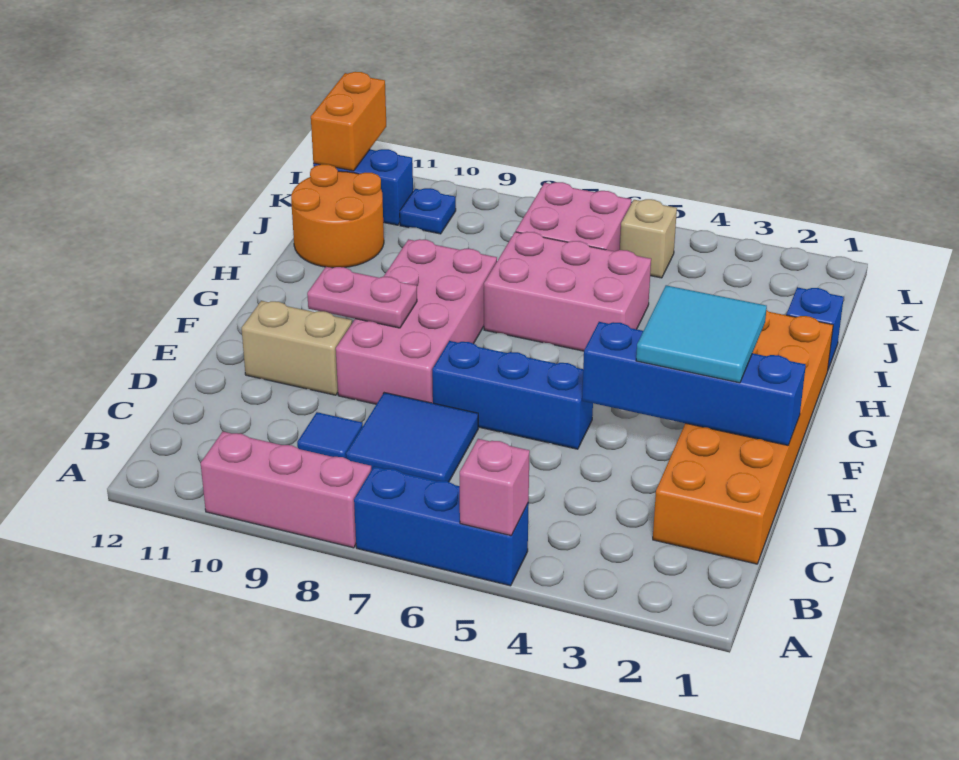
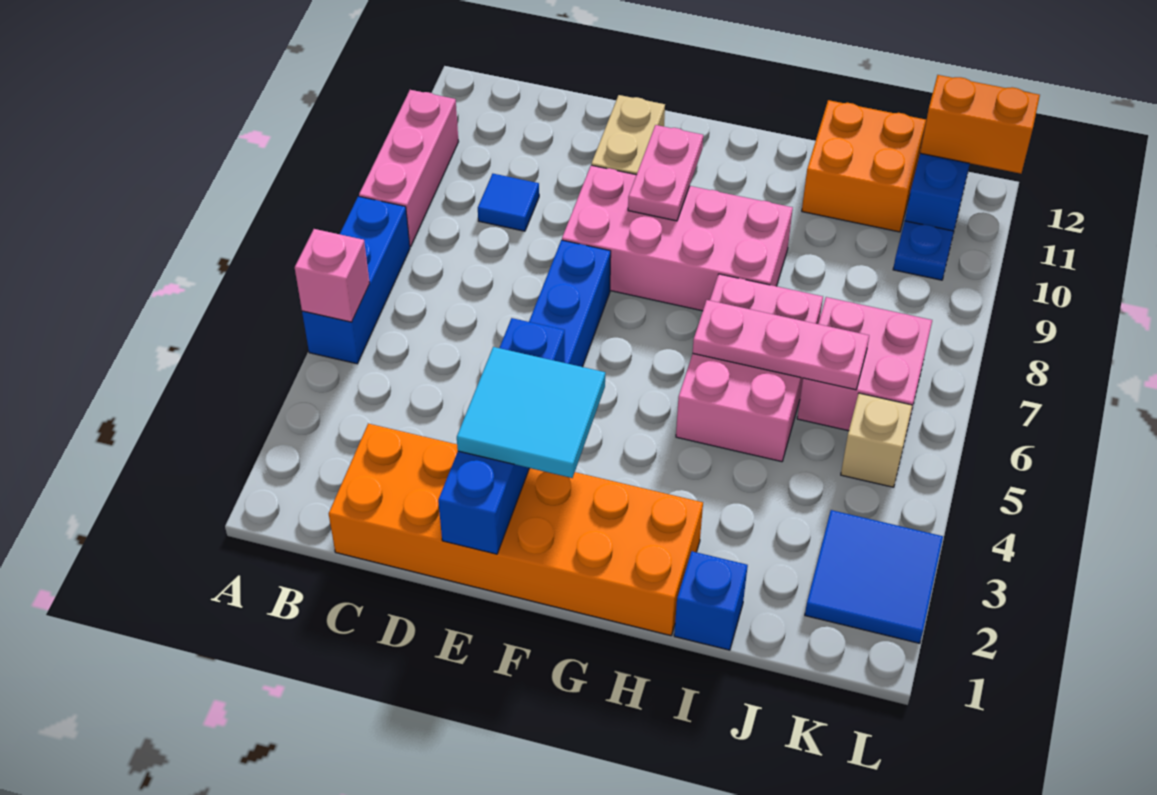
blue 2x2 tile [346,393,478,482] -> blue 2x2 tile moved to [805,510,943,643]
none -> pink 1x3 plate [693,300,869,390]
orange 2x2 round brick [291,164,384,268] -> orange 2x2 brick [802,100,926,232]

